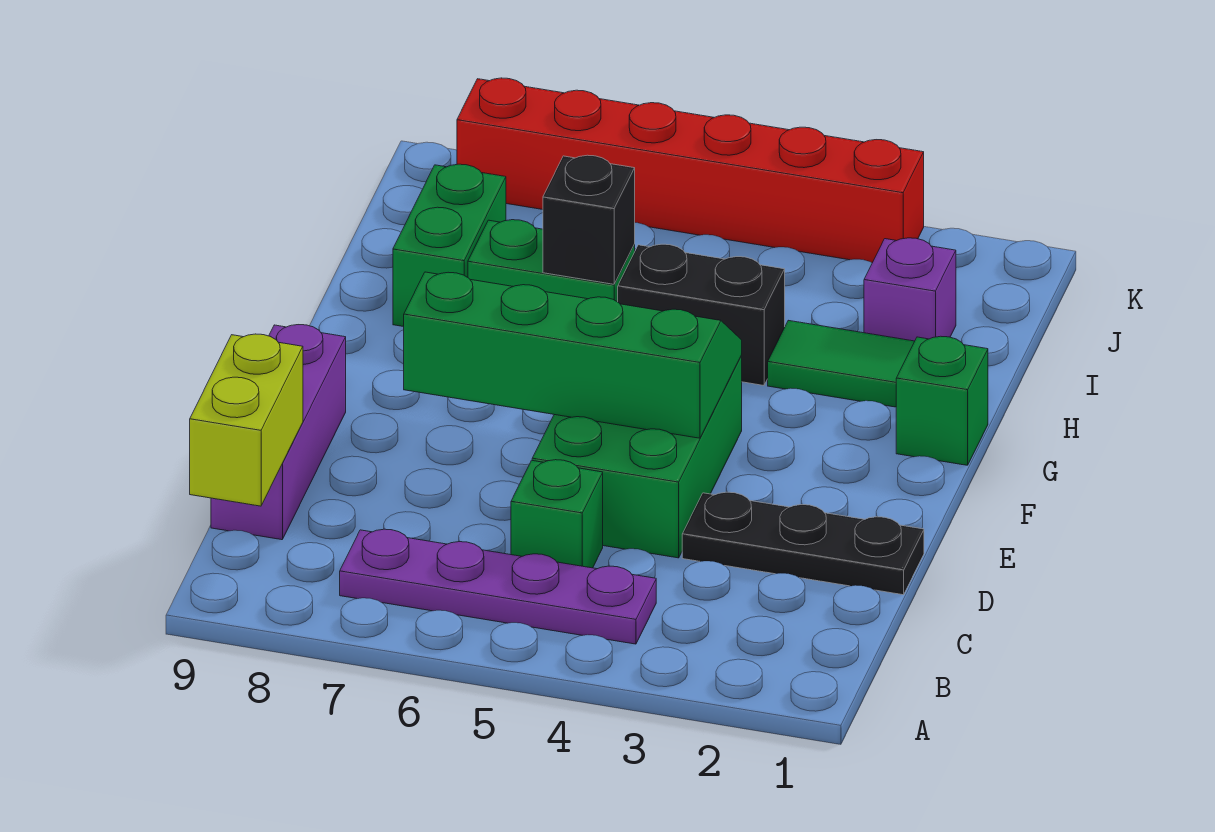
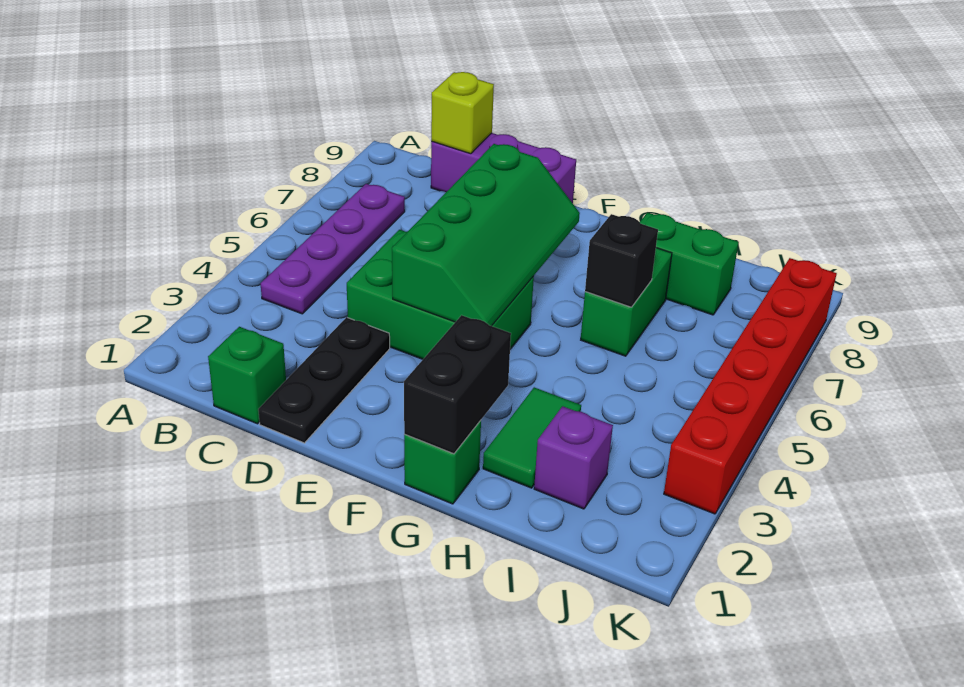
lime 1x2 brick [190,334,303,506] -> lime 1x1 brick [431,72,494,154]
green 1x1 brick [511,460,603,568] -> green 1x1 brick moved to [208,327,286,424]
black 1x2 brick [618,244,785,385] -> black 1x2 brick moved to [404,315,511,454]

